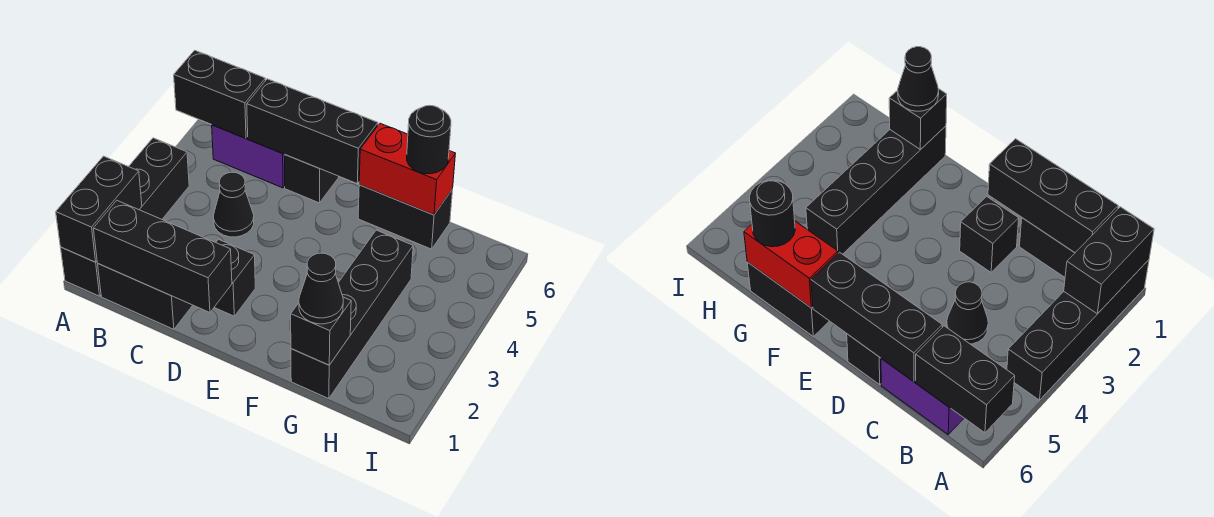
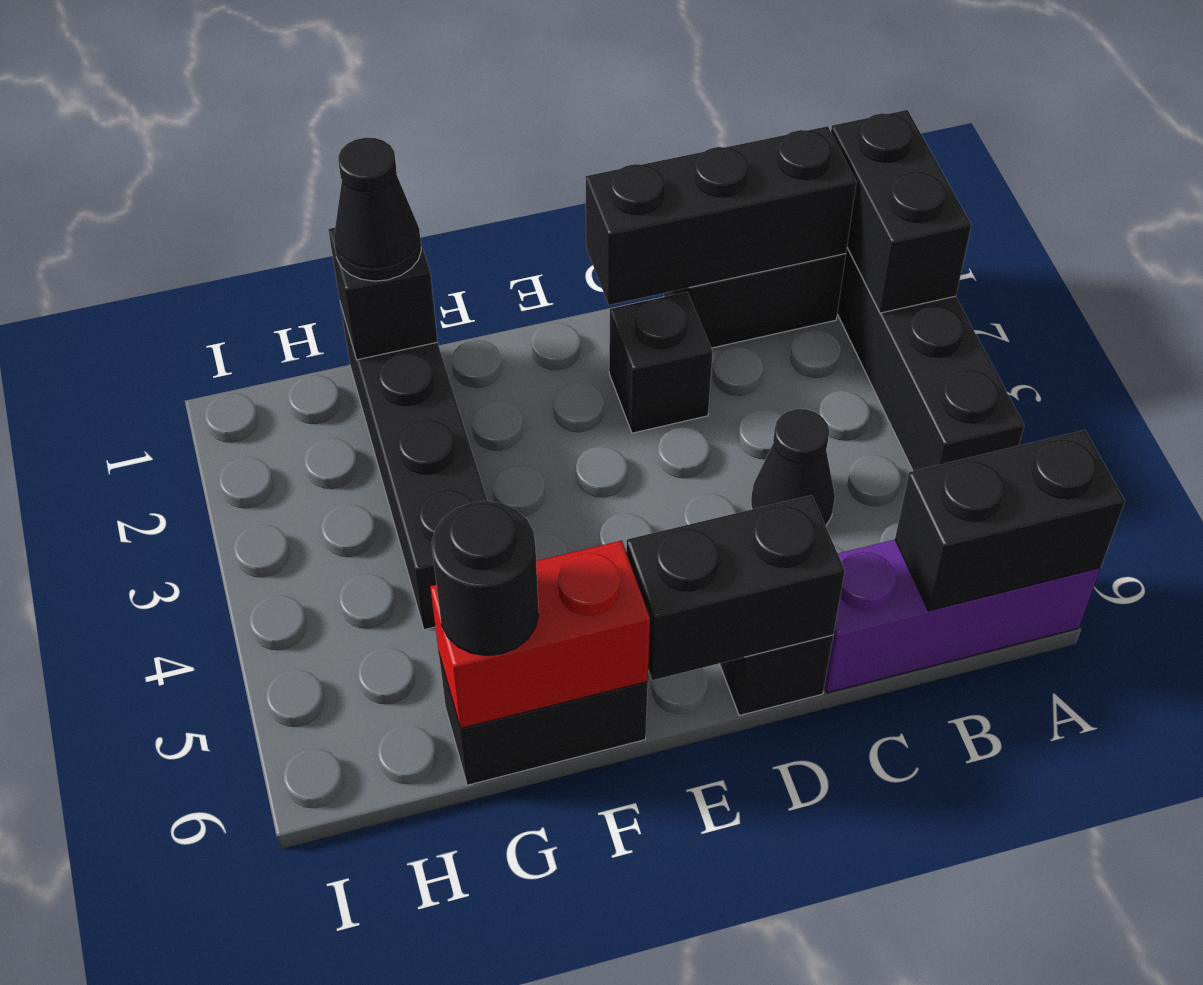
purple 1x2 brick [212,125,285,188] -> purple 1x3 brick [824,540,1100,693]
black 1x3 brick [247,79,378,183] -> black 1x2 brick [626,495,845,680]

